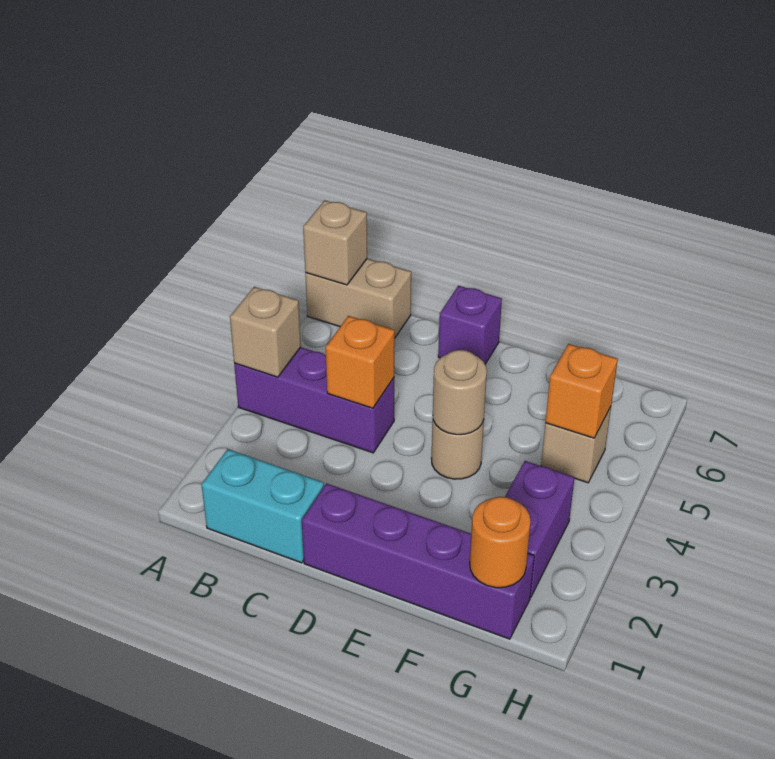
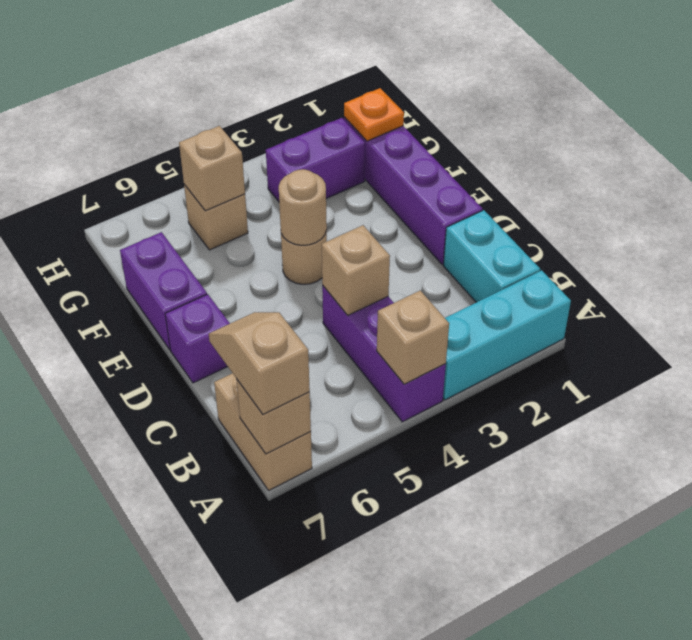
none -> cyan 1x3 brick [443,270,571,400]
none -> tan 1x2 slope [209,312,310,414]
orange 1x1 brick [326,316,395,408] -> tan 1x1 brick [322,225,390,315]
none -> purple 1x2 brick [120,232,207,349]
orange 1x1 round brick [470,497,531,588] -> orange 1x1 plate [344,88,404,141]
orange 1x1 brick [545,344,618,438] -> tan 1x1 brick [179,126,245,211]

